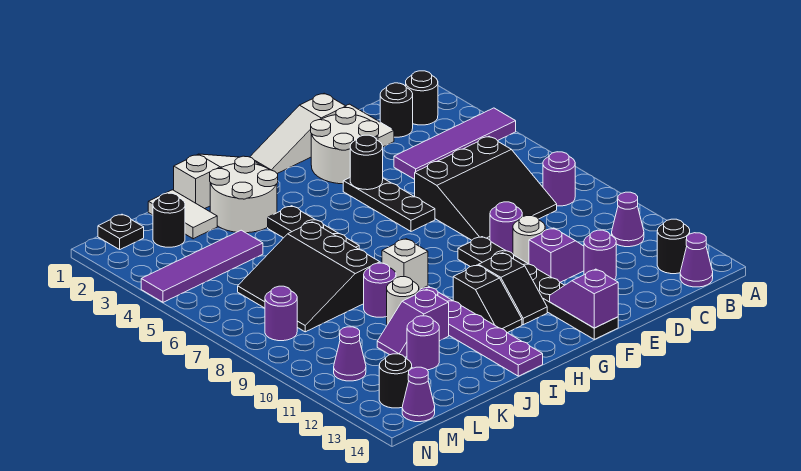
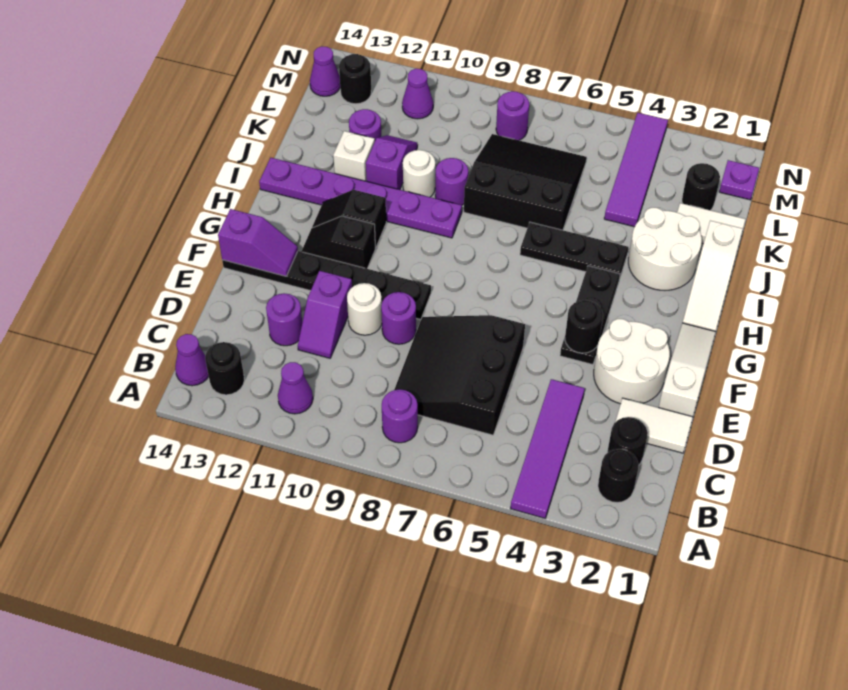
black 1x3 plate [343,178,435,231] -> black 1x3 plate turned to [560,266,620,365]
white 1x1 brick [382,239,428,290] -> white 1x1 brick moved to [333,131,375,181]
black 1x1 plate [98,214,144,249] -> purple 1x1 plate [719,160,759,200]

